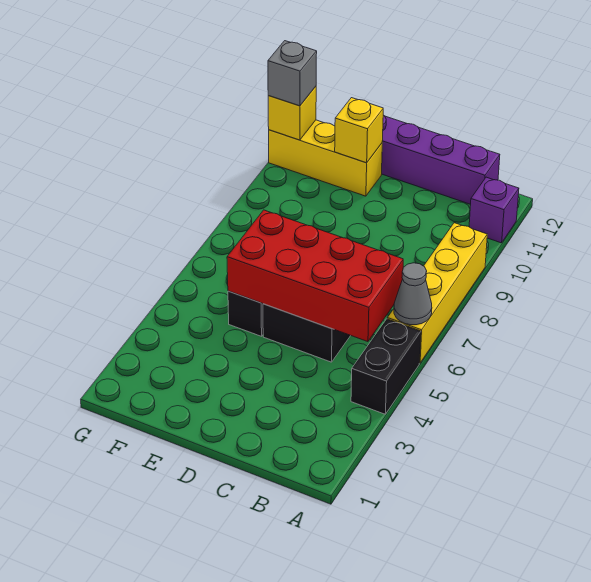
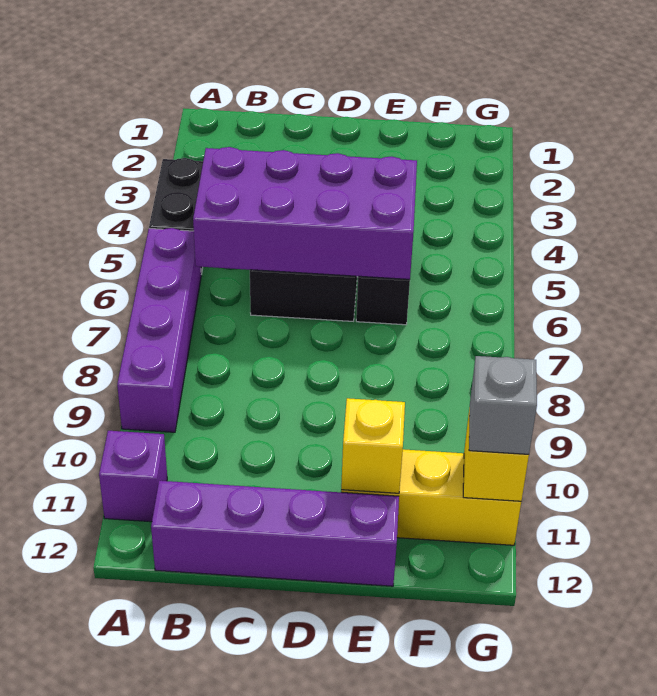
yellow 1x4 brick [387,223,487,363] -> purple 1x4 brick [117,228,201,432]
grey 1x1 cone [394,263,432,325] -> none
red 2x4 brick [227,210,403,342] -> purple 2x4 brick [193,147,417,279]

